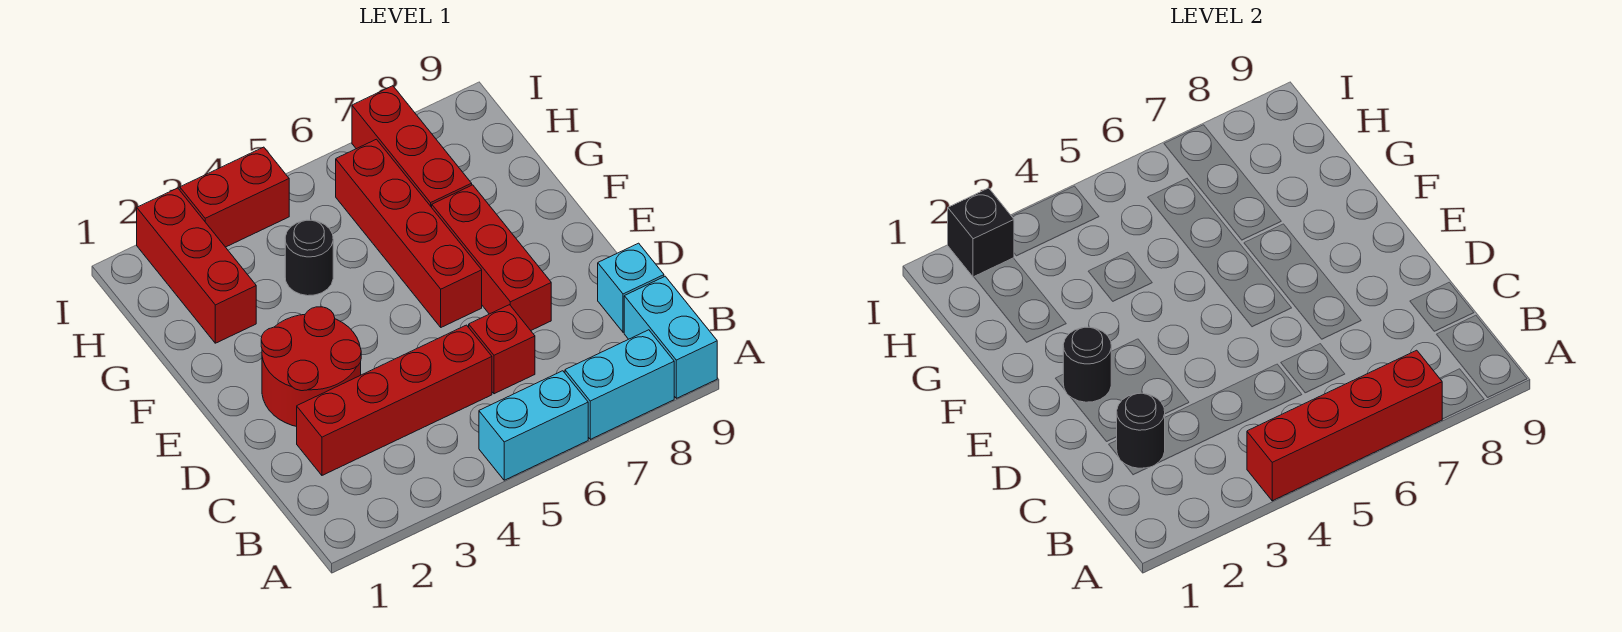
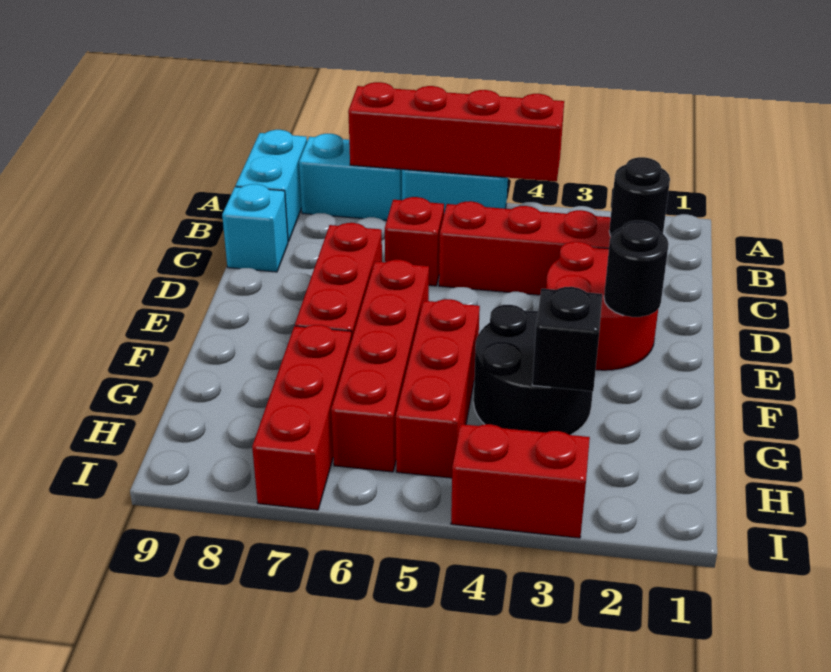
red 1x3 brick [137,188,256,343] -> red 1x3 brick moved to [396,299,480,478]
black 1x1 round brick [285,220,333,296] -> black 2x2 round brick [474,305,593,435]
black 1x1 brick [948,188,1014,277] -> black 1x1 brick moved to [532,287,602,391]

